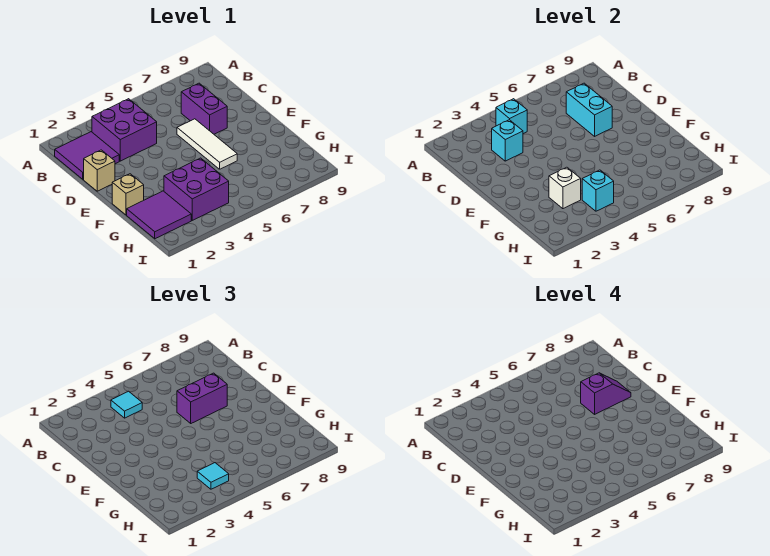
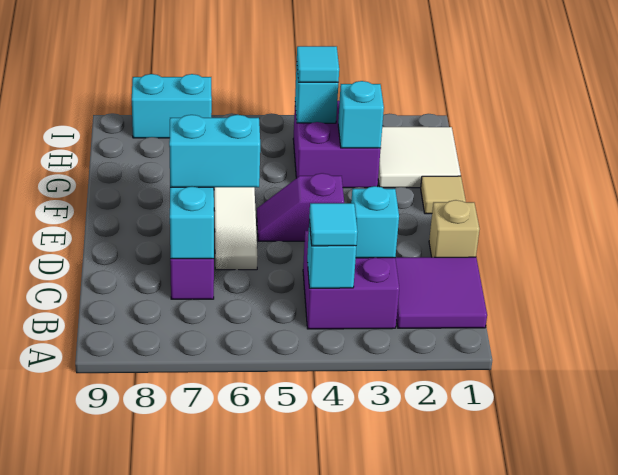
purple 1x2 brick [177,373,227,423] -> cyan 1x2 brick [169,115,260,187]
purple 1x2 slope [581,373,631,414] -> purple 1x2 slope moved to [257,173,344,241]
tan 1x1 brick [112,174,144,215] -> tan 1x1 tile [421,176,466,214]
purple 2x2 tile [127,191,191,239] -> white 2x2 tile [378,127,461,188]
white 1x1 brick [549,167,581,209] -> cyan 1x1 brick [338,81,384,148]
none -> cyan 1x2 brick [132,74,212,138]

